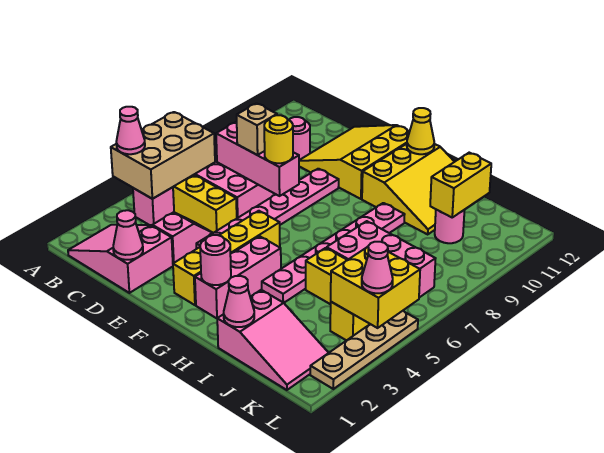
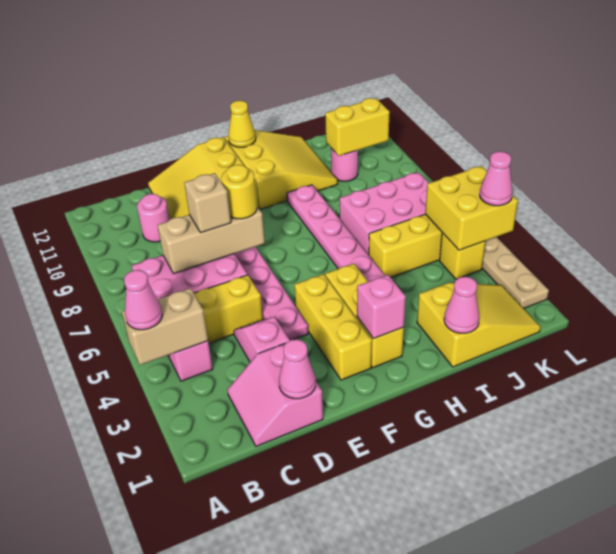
tan 2x3 brick [111,112,215,199] -> tan 1x2 brick [122,288,208,365]
pink 2x3 slope [68,225,173,293] -> pink 2x2 slope [227,344,323,446]
pink 1x3 brick [216,122,299,196] -> tan 1x3 brick [158,207,265,274]
yellow 1x4 brick [173,211,280,305] -> yellow 1x3 brick [295,274,372,380]
pink 1x3 brick [195,236,281,318] -> yellow 1x3 brick [325,264,404,368]
pink 1x1 round brick [200,235,231,285] -> pink 1x1 brick [357,275,406,339]
pink 2x3 slope [217,290,328,390] -> yellow 2x3 slope [417,283,541,367]
yellow 1x2 brick [430,153,491,217] -> yellow 1x2 brick turned to [325,98,390,156]

